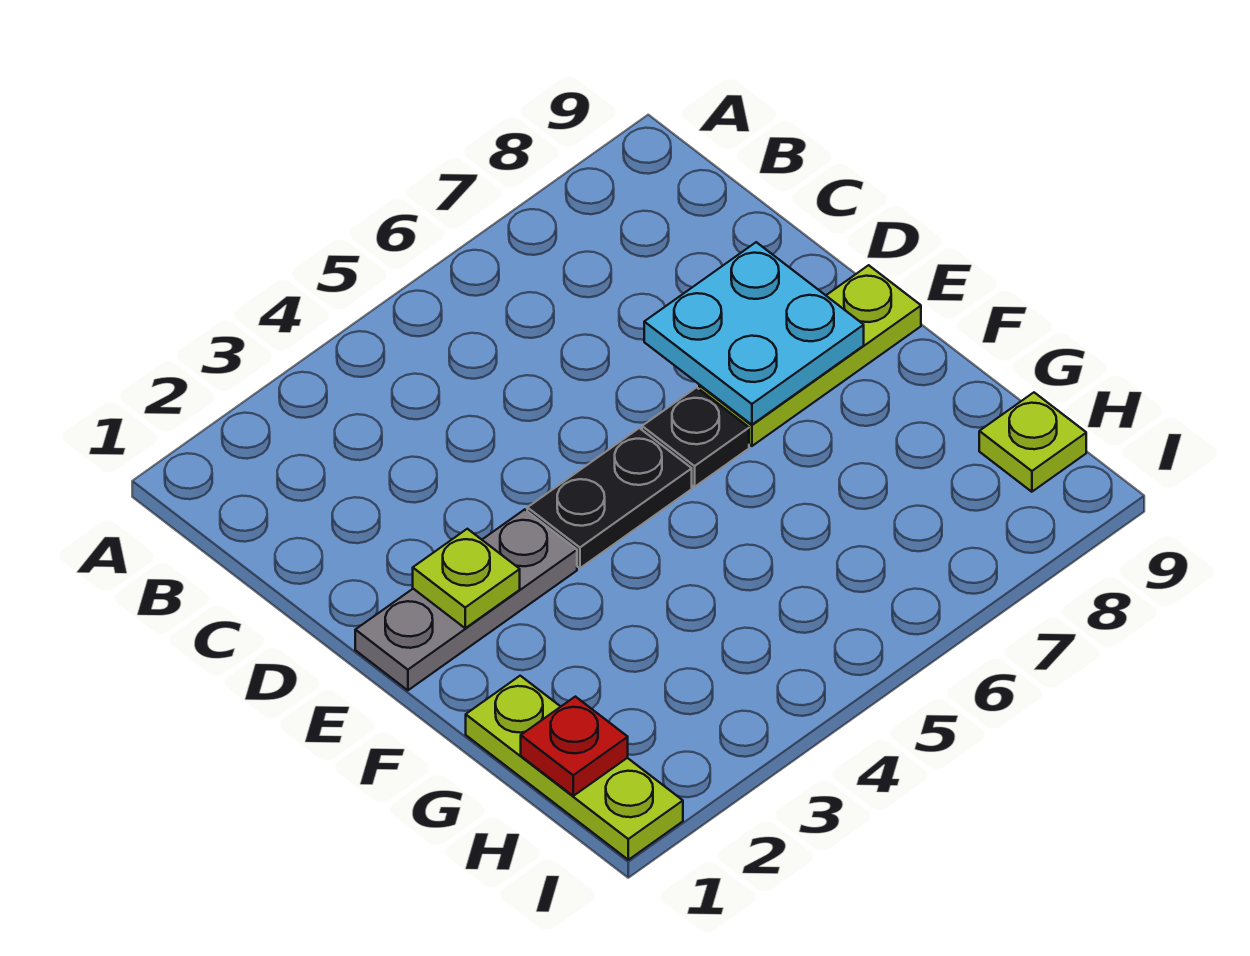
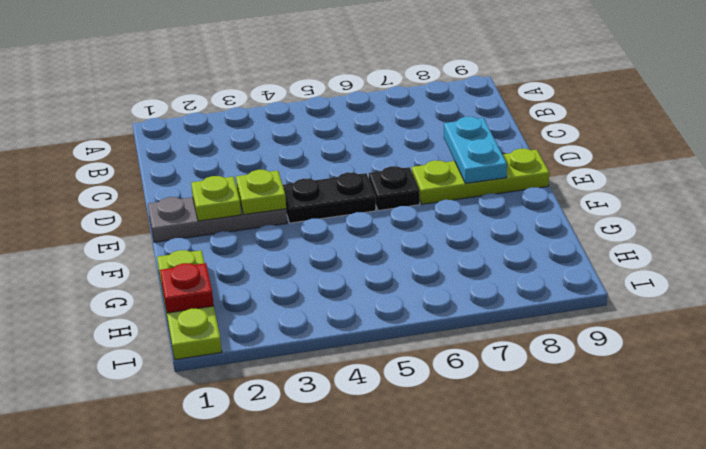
cyan 2x2 plate [644,242,864,425] -> cyan 1x2 plate [444,117,507,184]
lime 1x1 plate [979,393,1086,492] -> lime 1x1 plate moved to [236,170,286,215]

